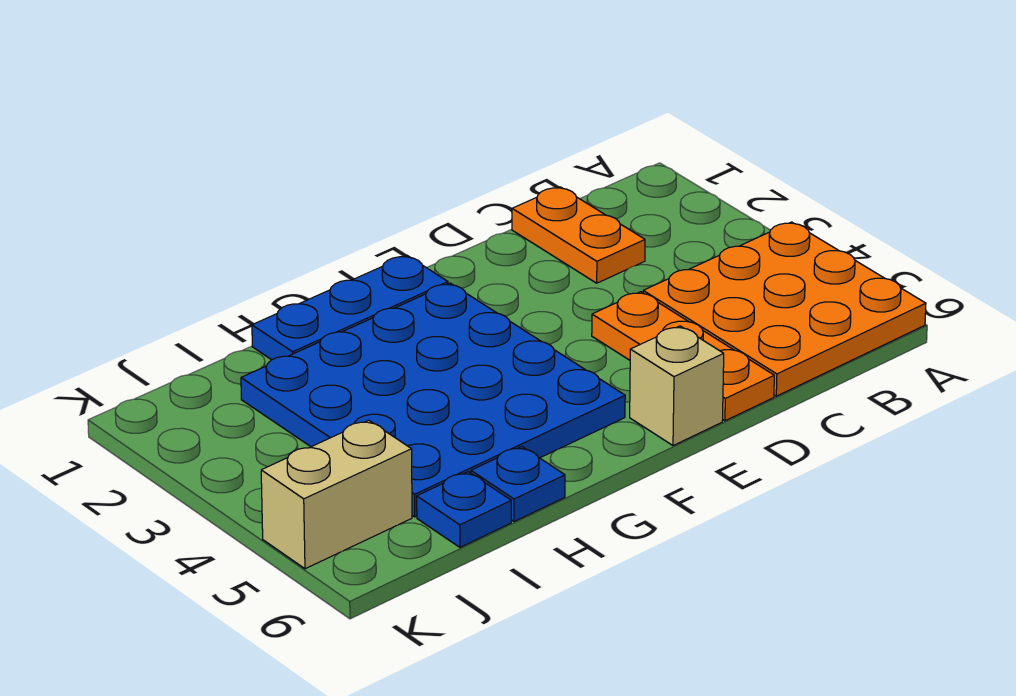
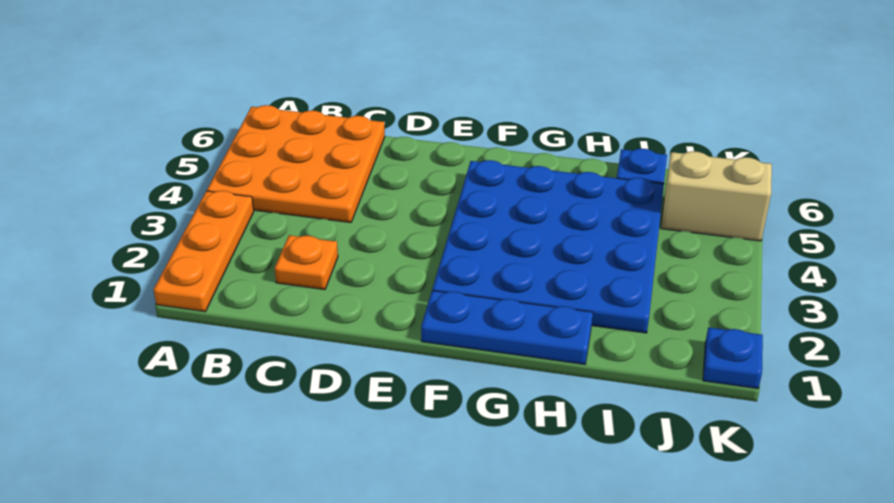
orange 1x2 plate [512,187,645,283] -> orange 1x1 plate [275,235,338,290]
orange 1x3 plate [592,292,774,421] -> orange 1x3 plate moved to [153,191,254,312]
tan 1x1 brick [630,326,724,446] -> none
blue 1x1 plate [471,447,565,522] -> blue 1x1 plate moved to [703,327,763,389]

